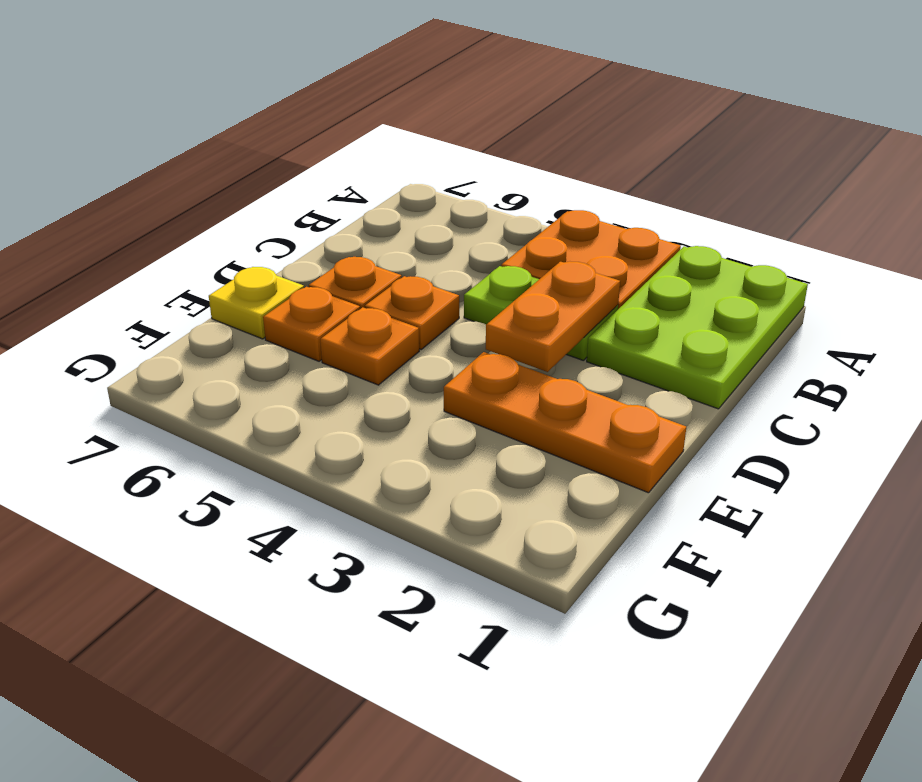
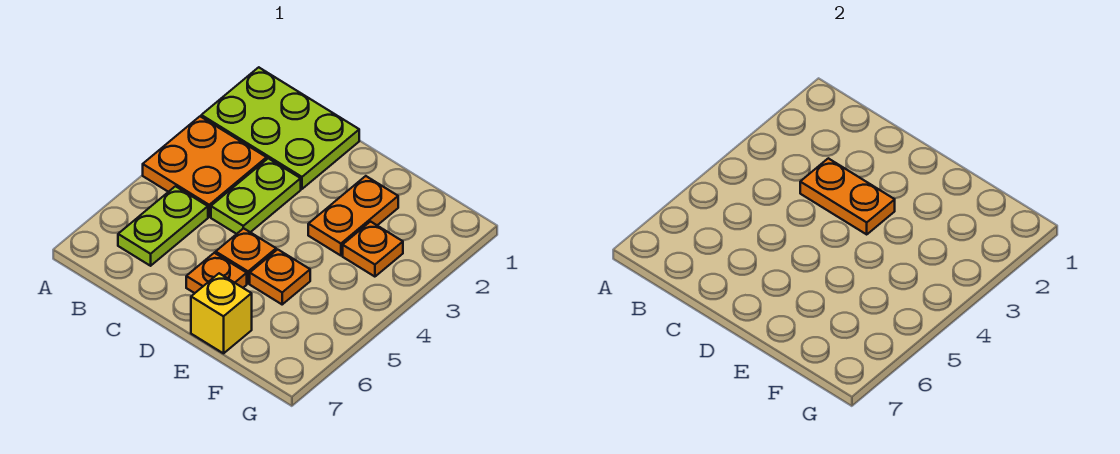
none -> lime 1x2 plate [118,186,208,266]
orange 1x3 plate [444,352,686,493] -> orange 1x2 plate [308,176,398,256]
orange 1x1 plate [263,287,360,361] -> orange 1x1 plate moved to [343,222,403,277]
yellow 1x1 plate [209,267,304,339] -> yellow 1x1 brick [191,273,252,353]

